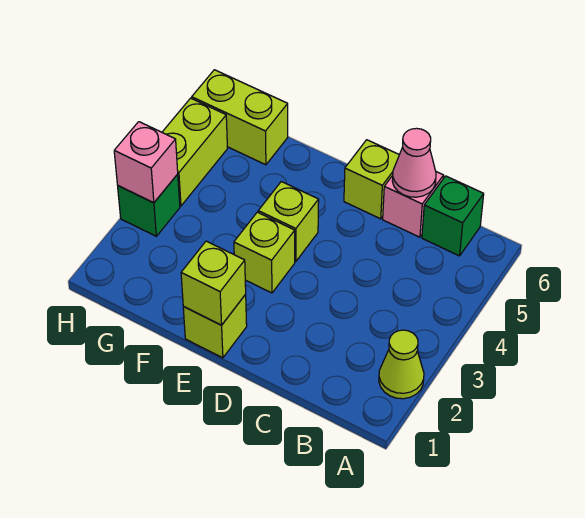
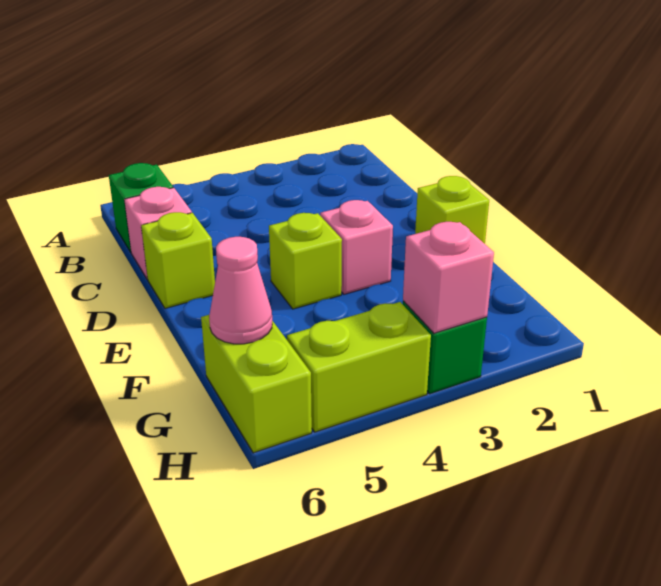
lime 1x1 cone [379,330,424,399] -> none
pink 1x1 cone [392,128,436,197] -> pink 1x1 cone moved to [209,237,272,344]
lime 1x1 brick [181,241,246,325] -> none
lime 1x1 brick [234,212,295,293] -> pink 1x1 brick [320,200,393,294]

